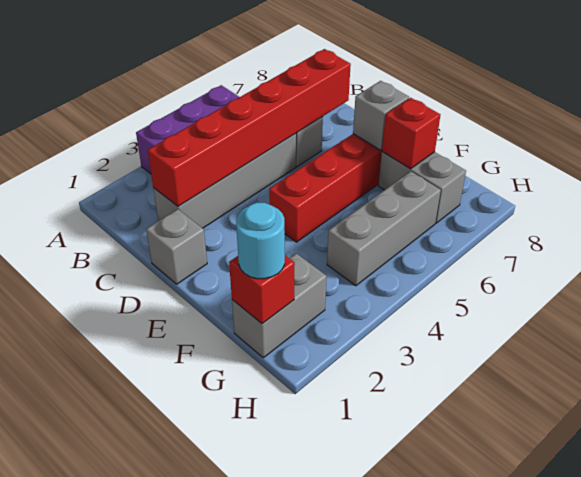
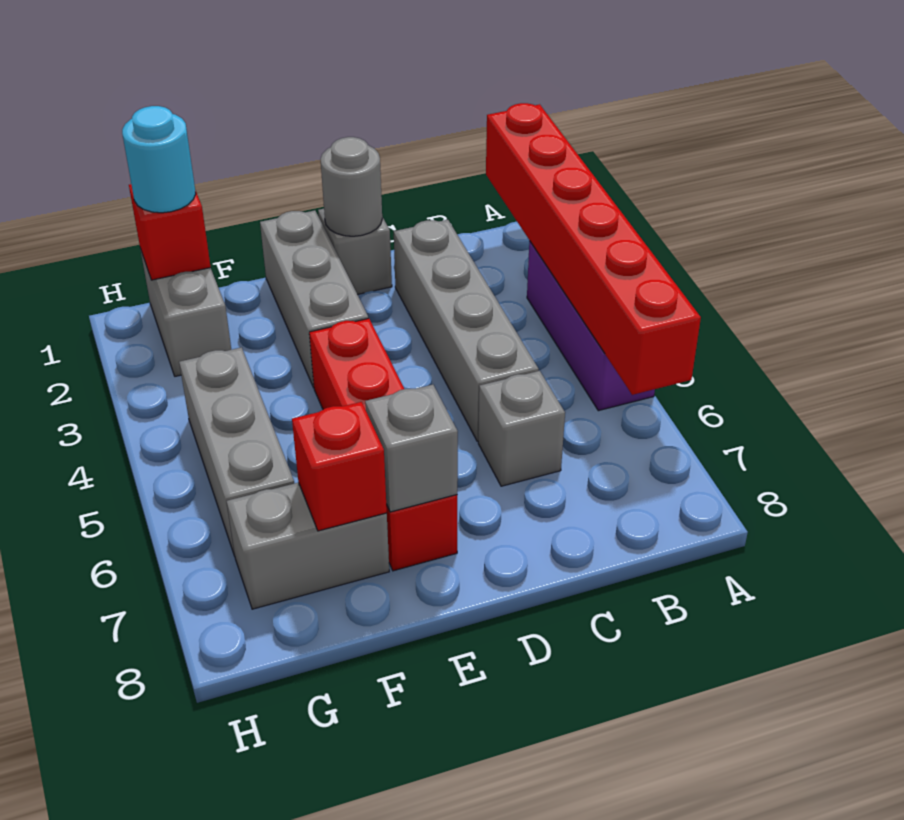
red 1x6 brick [148,49,351,206] -> red 1x6 brick moved to [486,103,701,395]
none -> grey 1x1 round brick [320,137,382,236]
none -> grey 1x3 brick [260,210,368,388]

